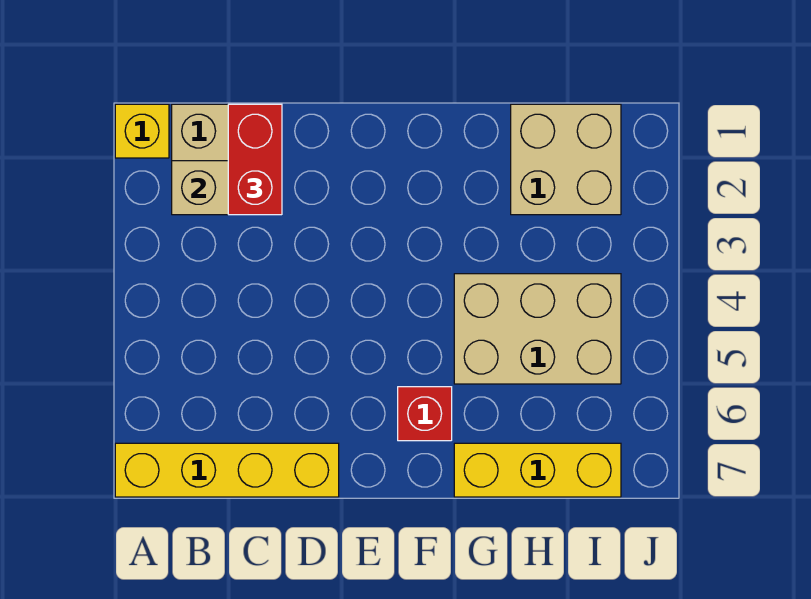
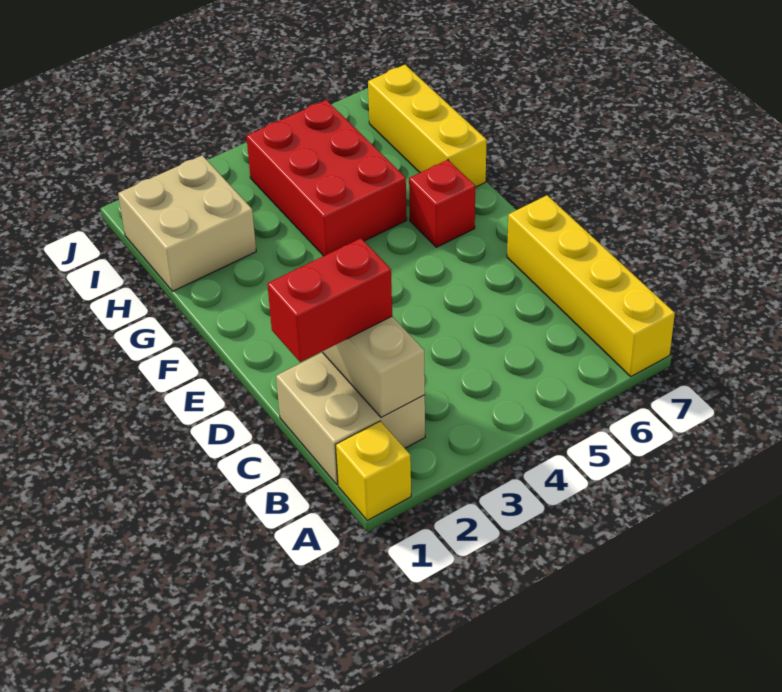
tan 2x3 brick [454,274,621,384] -> red 2x3 brick [246,100,407,256]

